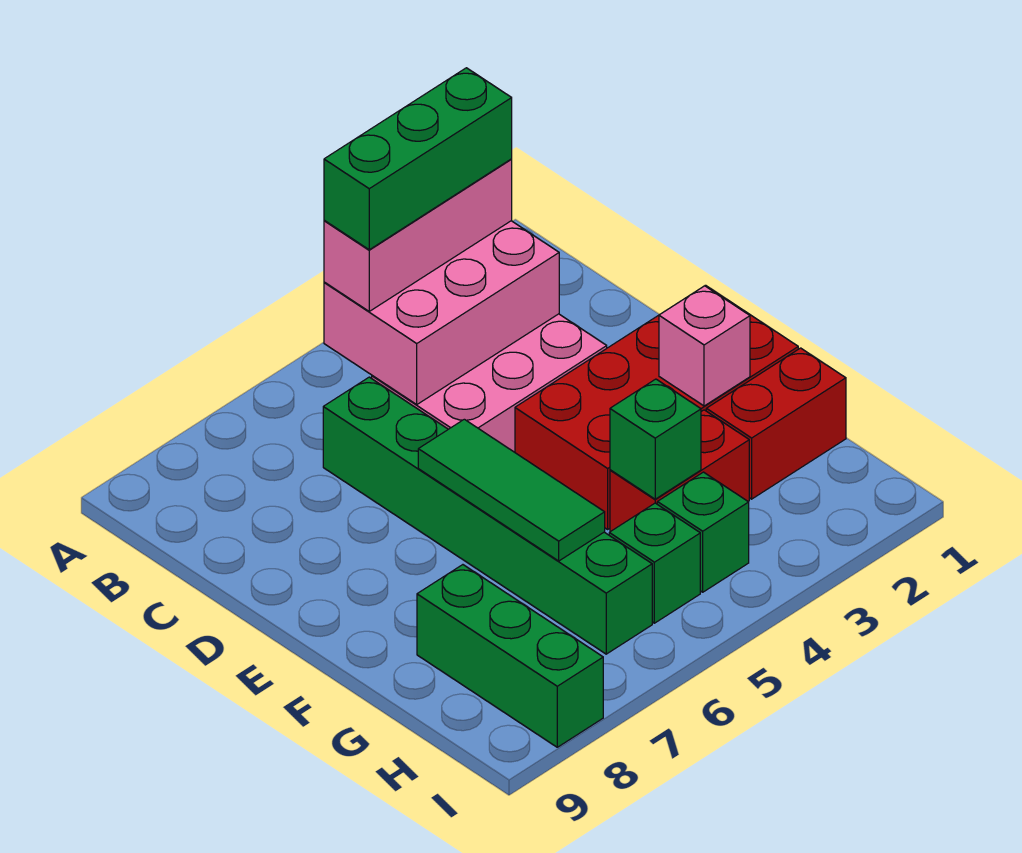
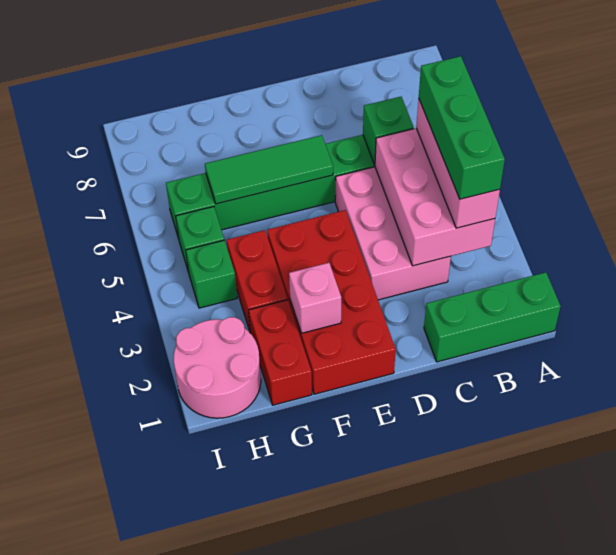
green 1x1 brick [610,379,701,499] -> green 1x1 brick moved to [363,97,414,165]
green 1x3 brick [417,565,603,747] -> green 1x3 brick moved to [424,272,561,362]
none -> pink 2x2 round brick [174,317,261,418]

